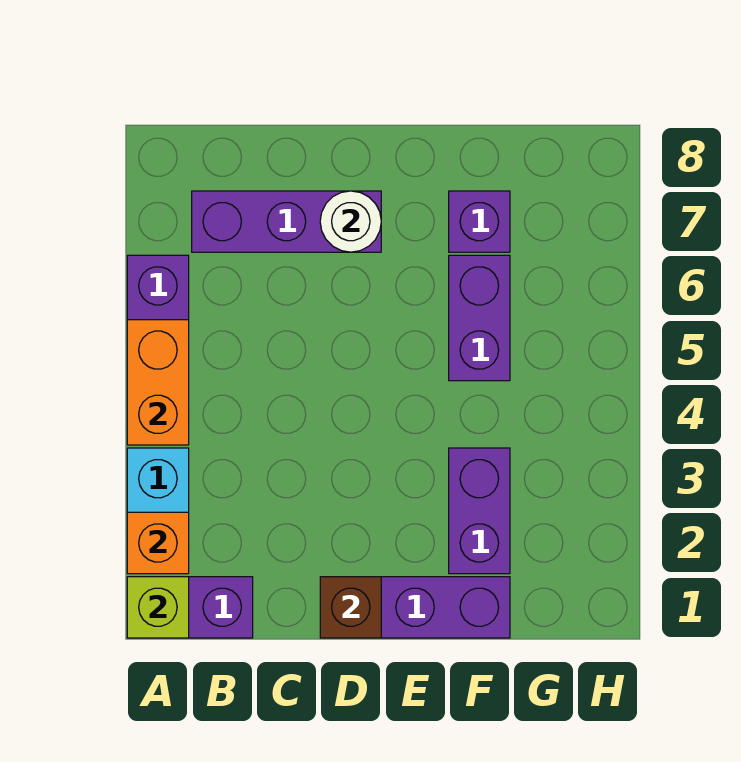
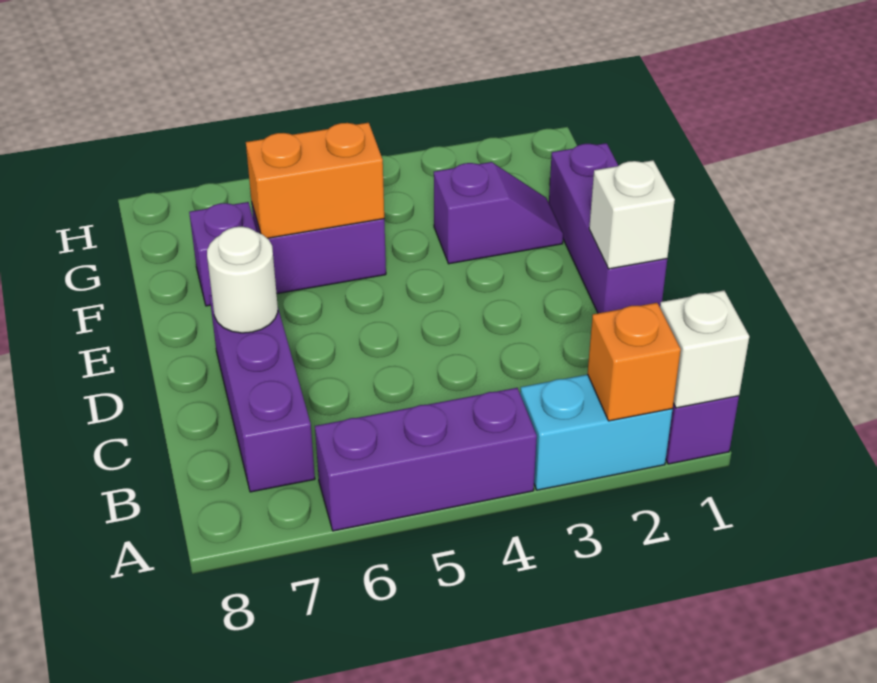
lime 1x1 brick [127,577,189,638] -> white 1x1 brick [660,291,749,408]
orange 1x2 brick [127,320,189,445] -> orange 1x2 brick moved to [246,123,384,238]
brown 1x1 brick [320,577,381,638] -> white 1x1 brick [589,160,675,269]
purple 1x2 brick [449,448,510,574] -> purple 1x2 slope [434,162,563,264]

